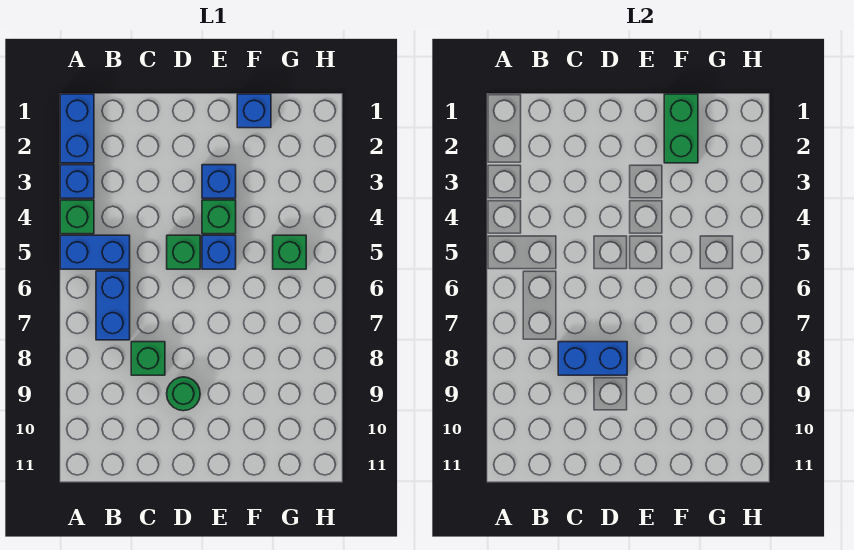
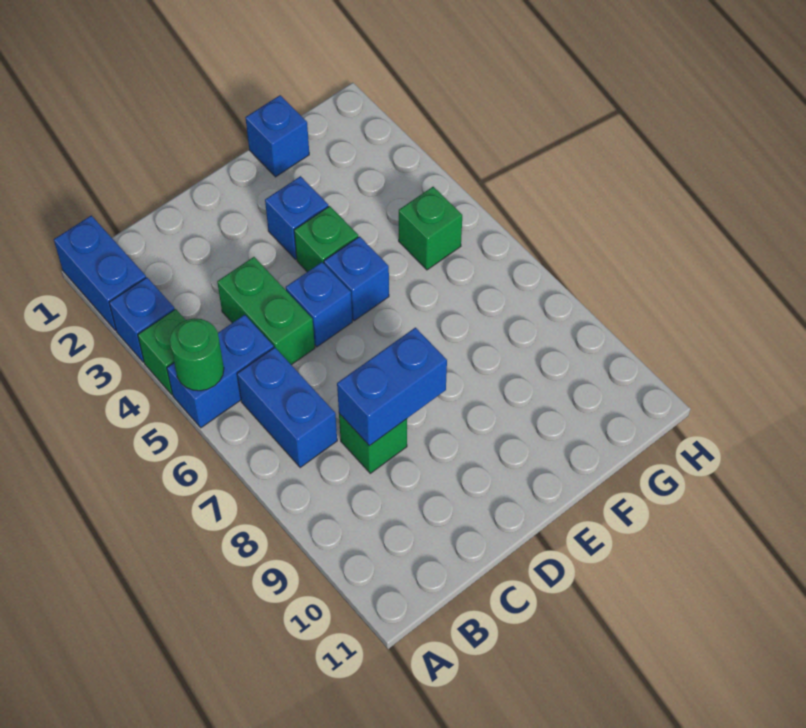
green 1x1 brick [167,235,200,269] -> blue 1x1 brick [286,262,352,347]
green 1x1 round brick [167,377,200,411] -> green 1x1 round brick moved to [170,318,224,391]
green 1x2 brick [664,94,698,163] -> green 1x2 brick moved to [217,257,315,365]

